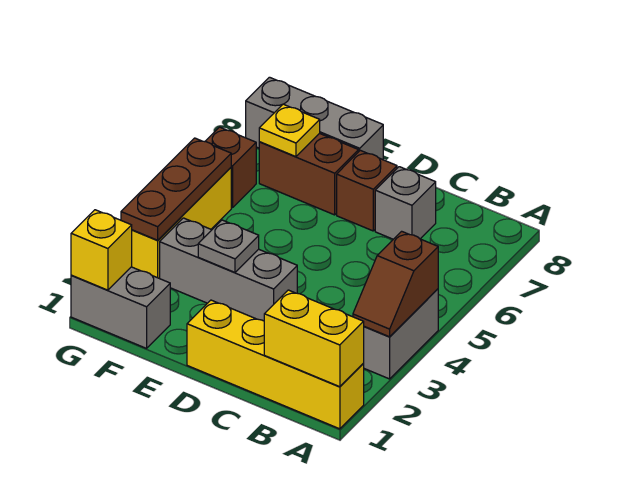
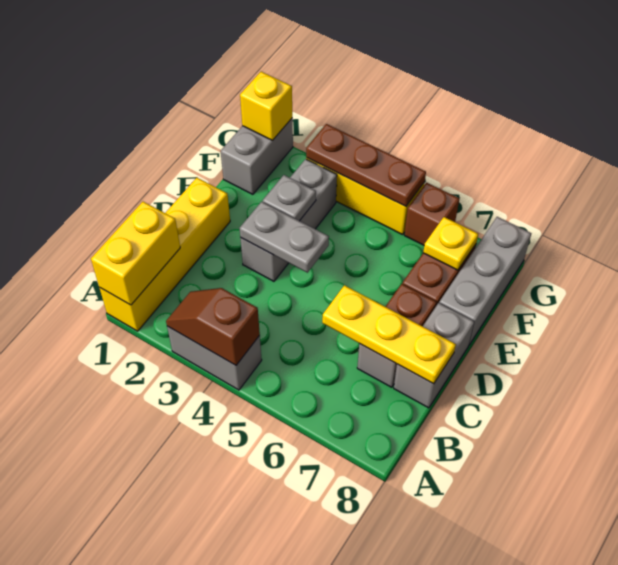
none -> yellow 1x3 plate [322,285,456,384]
none -> grey 1x2 brick [394,303,474,408]
none -> grey 1x2 plate [240,202,329,273]

